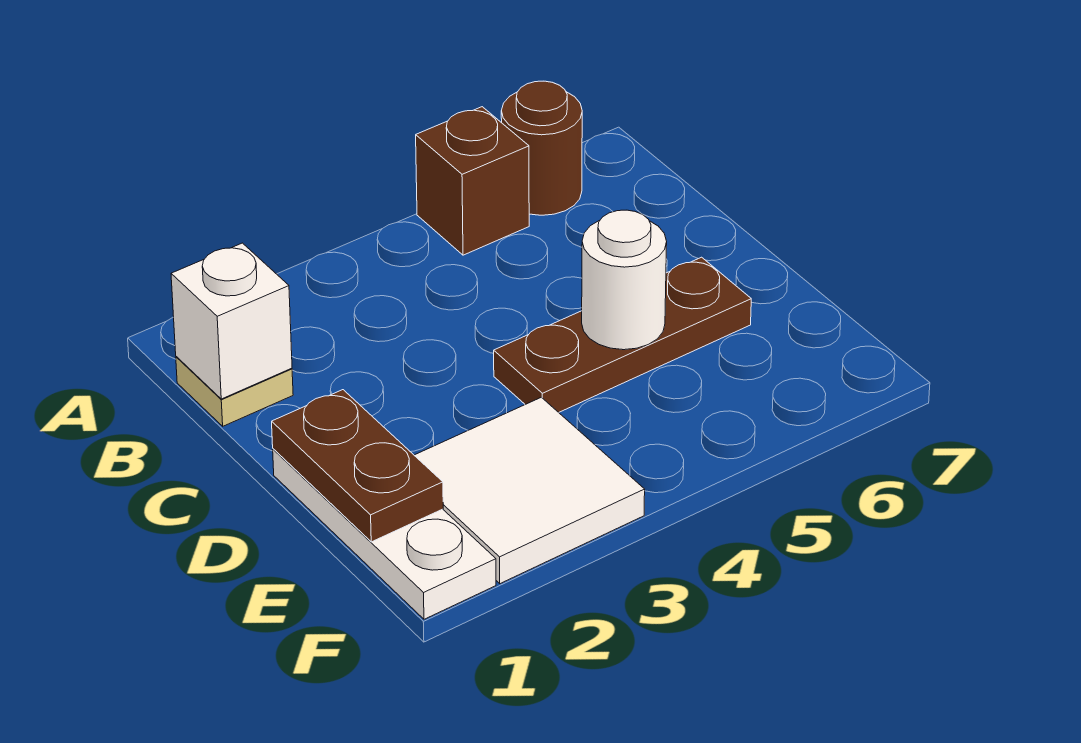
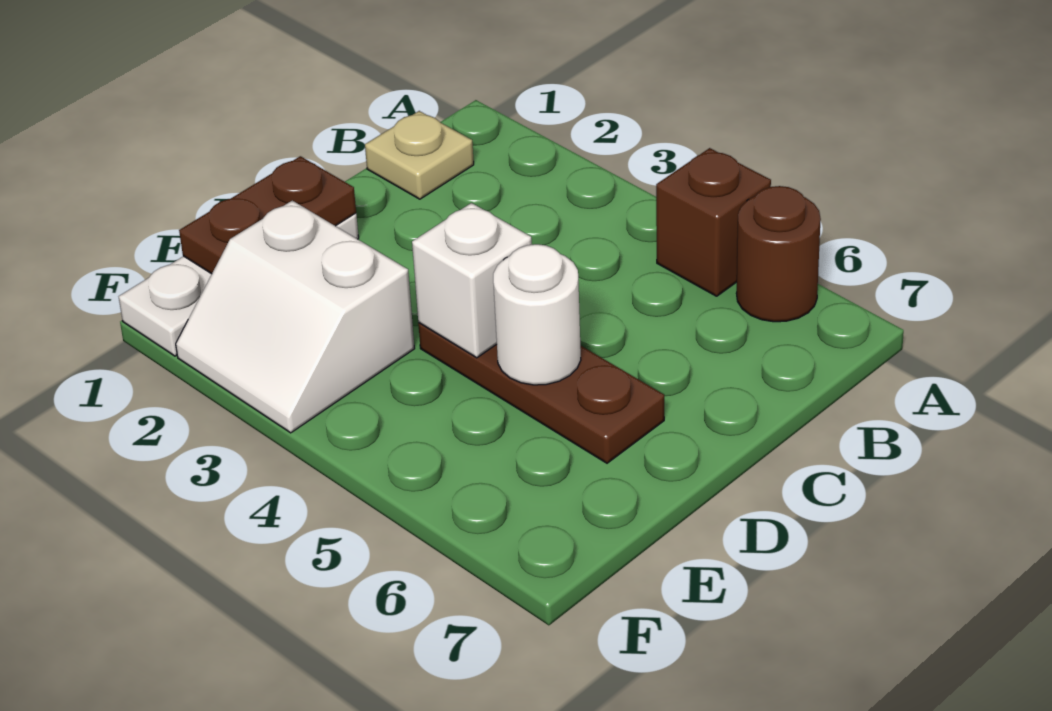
white 1x1 brick [171,243,292,399] -> white 1x1 brick moved to [412,203,532,358]
white 2x2 tile [414,397,645,584] -> white 2x2 slope [176,200,415,433]

